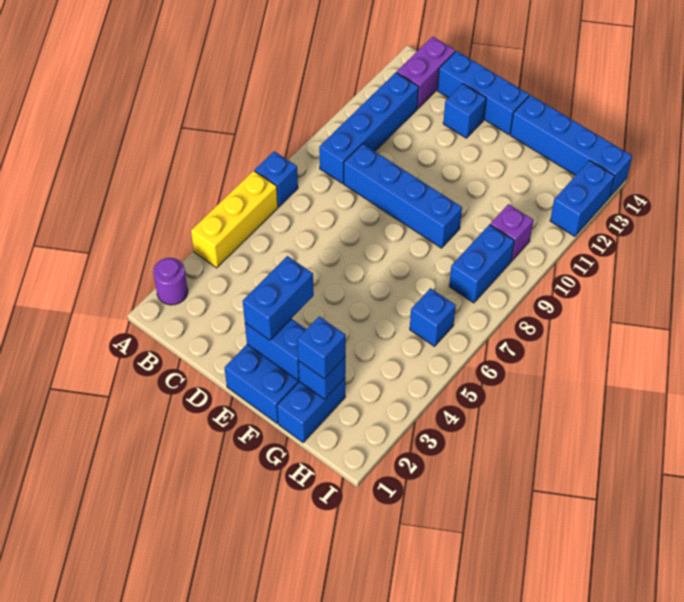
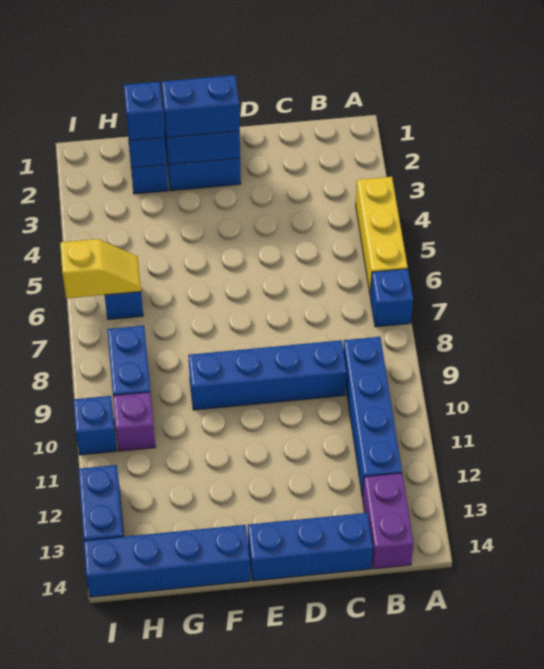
purple 1x1 round brick [153,258,188,305] -> none
blue 1x1 brick [443,84,486,138] -> blue 1x1 brick moved to [73,396,116,455]
blue 1x2 brick [243,256,314,340] -> blue 1x2 brick turned to [162,75,240,138]
none -> yellow 1x2 slope [60,239,141,298]

